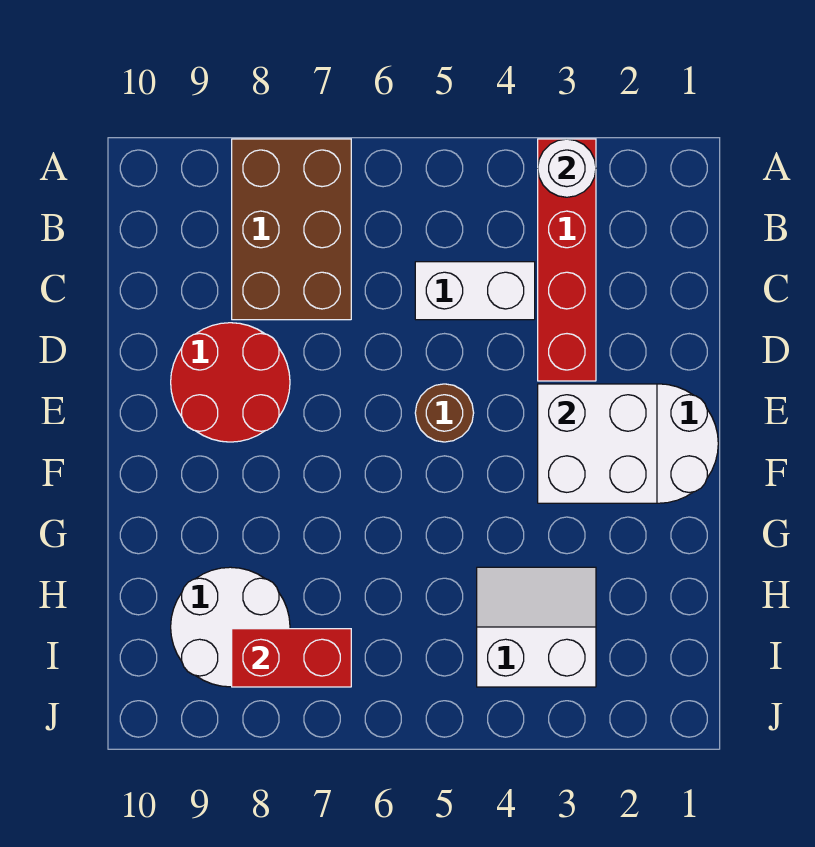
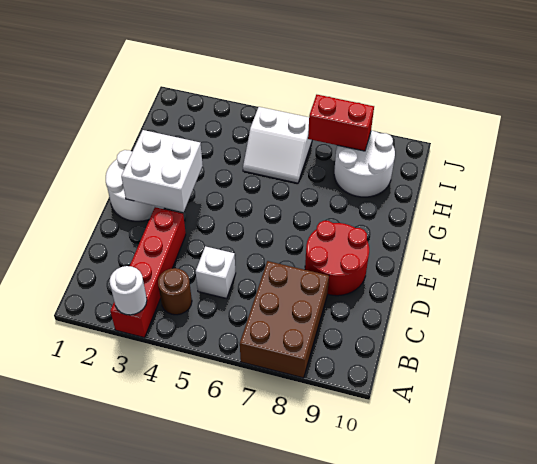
white 1x2 brick [415,262,535,320] -> white 1x1 brick [196,246,236,298]
brown 1x1 round brick [415,384,474,442] -> brown 1x1 round brick moved to [158,268,192,315]
white 2x2 slope [477,567,596,687] -> white 2x2 slope moved to [243,107,312,183]

